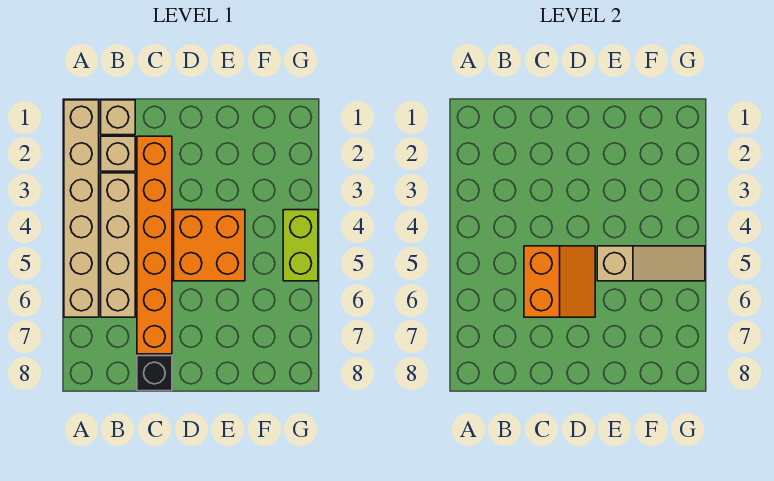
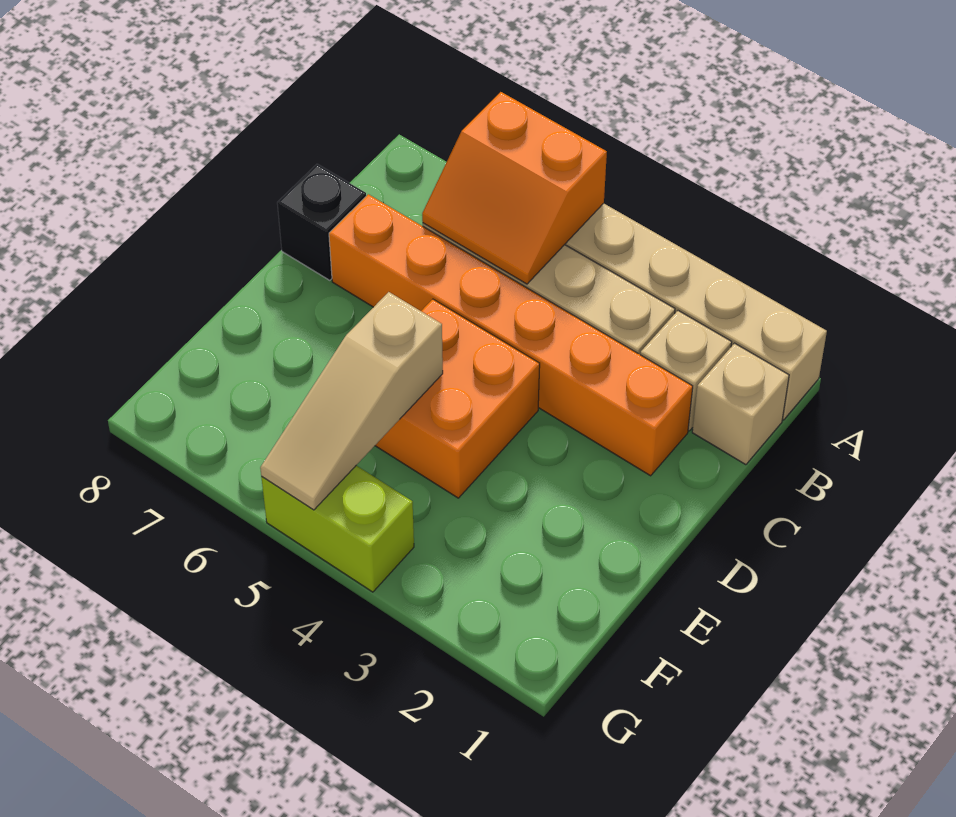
orange 2x2 slope [524,246,595,317] -> orange 2x2 slope moved to [422,92,607,284]

